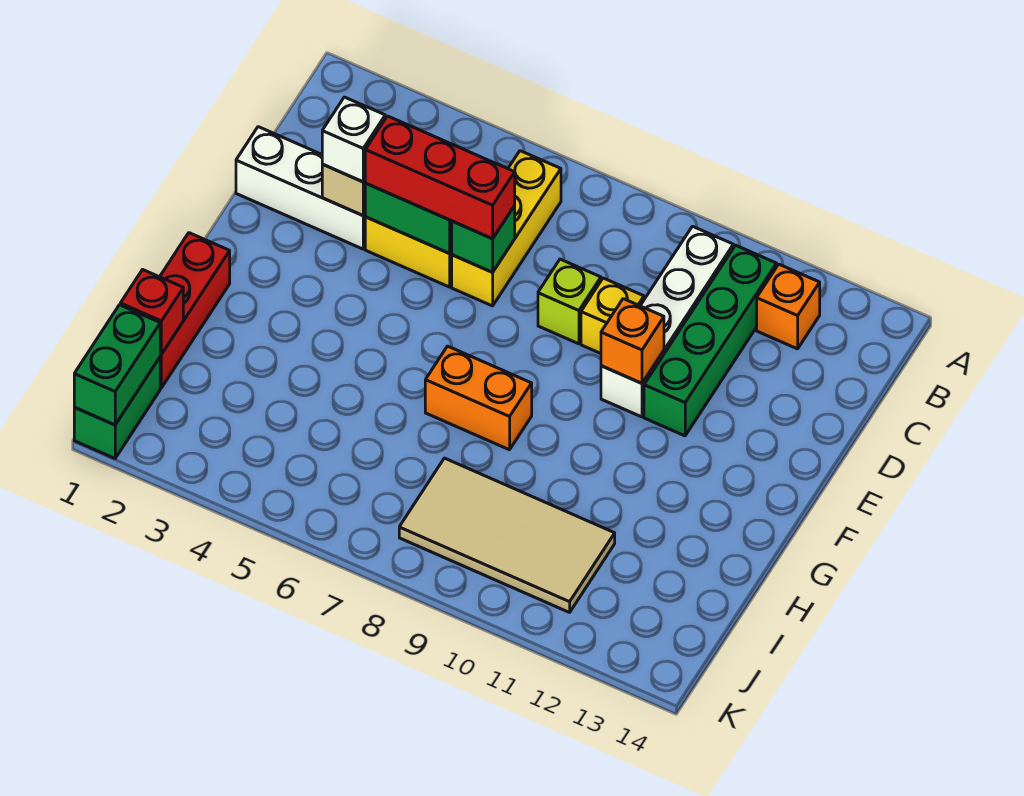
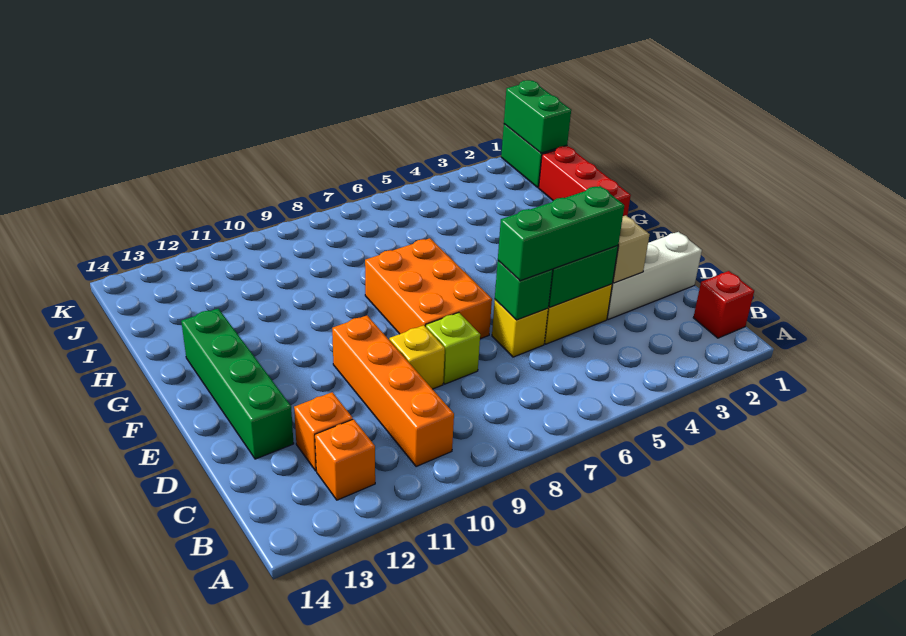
yellow 1x3 brick [452,151,561,306] -> yellow 1x1 brick [492,300,548,357]
white 1x4 brick [601,226,733,417] -> orange 1x4 brick [332,316,454,467]
green 1x4 brick [644,245,777,436] -> green 1x4 brick moved to [181,309,294,459]
white 1x1 brick [322,97,385,182] -> none
red 1x3 brick [365,116,515,239] -> green 1x3 brick [498,186,624,281]
orange 1x1 brick [601,299,664,383] -> orange 1x1 brick moved to [294,392,353,471]
orange 1x2 brick [425,346,532,450] -> orange 2x3 brick [365,238,492,339]
red 1x1 brick [120,270,183,354] -> red 1x1 brick moved to [693,271,754,338]
tan 2x4 tile [399,458,615,612] -> none

